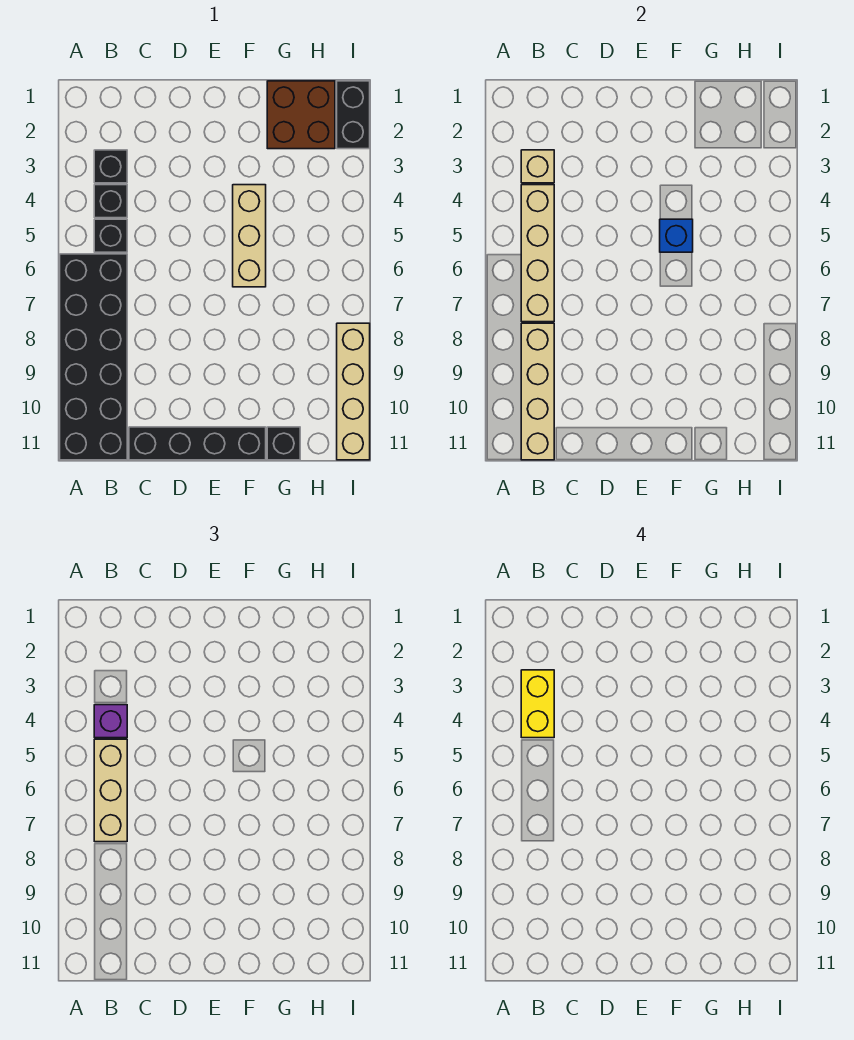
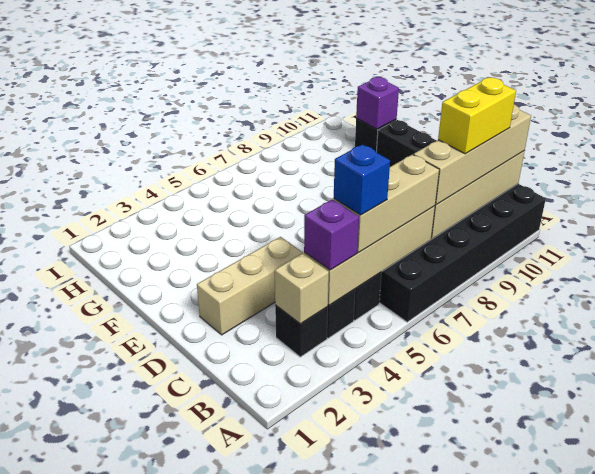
yellow 1x2 brick [521,670,554,738] -> yellow 1x2 brick moved to [438,78,516,154]
tan 1x3 brick [233,185,266,287] -> tan 1x3 brick moved to [197,237,303,335]
blue 1x1 brick [660,219,693,252] -> blue 1x1 brick moved to [334,145,390,215]
brown 2x2 brick [267,81,335,149] -> none
none -> purple 1x1 brick [356,77,399,129]
black 1x2 brick [337,81,370,149] -> none
tan 1x4 brick [337,323,370,460] -> tan 1x4 brick moved to [414,105,531,205]

